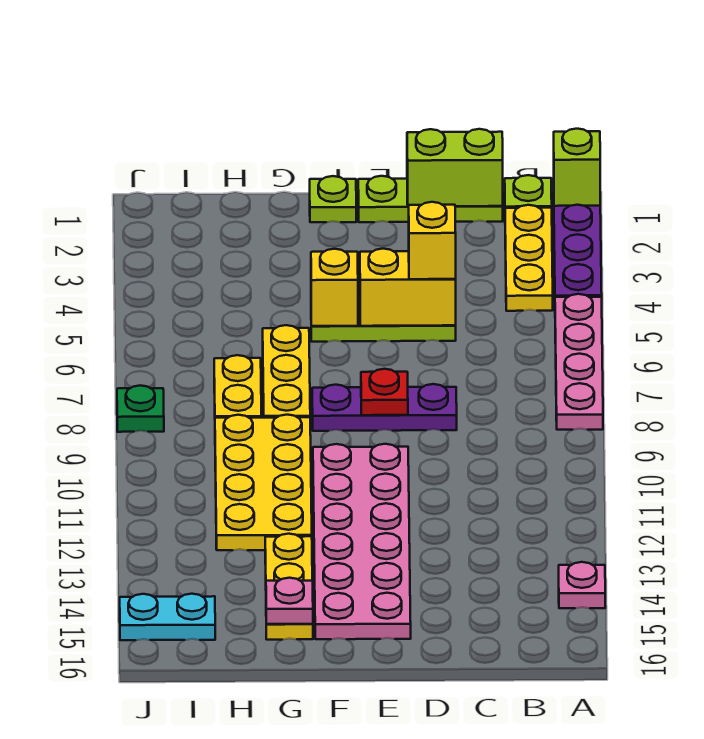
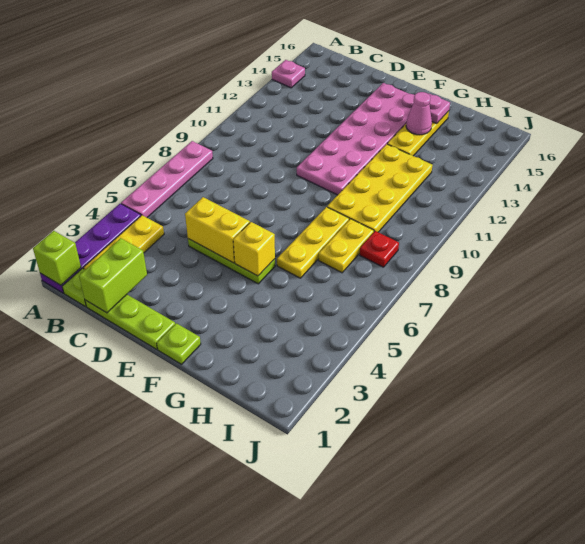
lime 1x2 brick [407,129,503,207] -> lime 1x2 brick turned to [79,238,147,313]
yellow 1x1 brick [409,202,456,279] -> none
purple 1x3 plate [312,384,457,431] -> none
red 1x1 plate [361,369,408,415] -> red 1x1 plate moved to [360,231,399,267]
none -> pink 1x1 cone [406,92,432,135]
cyan 1x2 plate [120,594,215,640] -> none
green 1x1 plate [117,385,164,432] -> none

